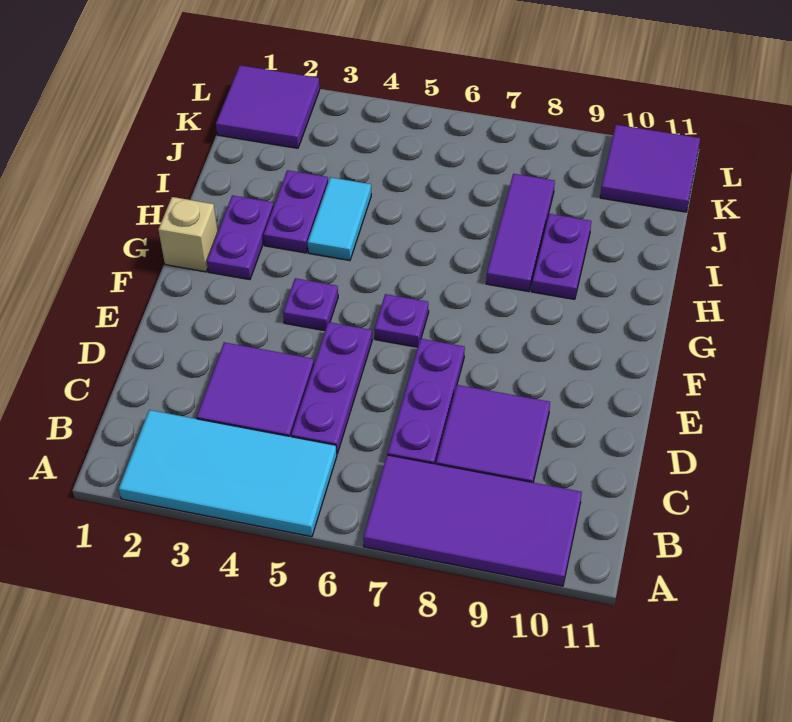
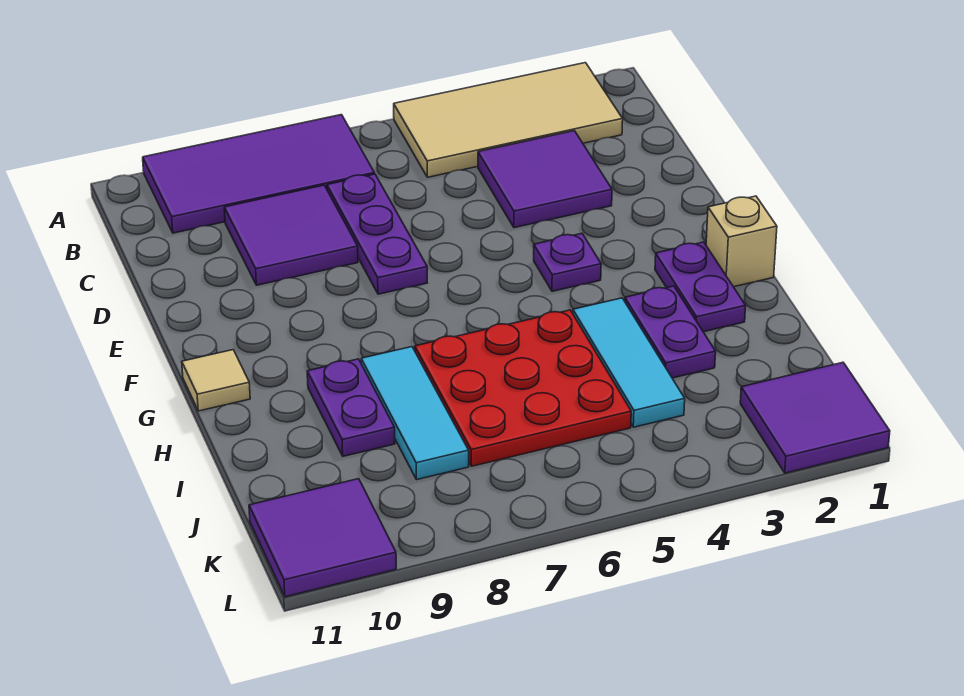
cyan 2x4 tile [119,410,337,537] -> tan 2x4 tile [394,63,623,177]
purple 1x3 plate [291,322,372,454] -> none
purple 1x1 plate [375,294,429,347] -> none
none -> tan 1x1 tile [182,350,250,411]
cyan 1x2 tile [307,177,371,260] -> cyan 1x3 tile [573,298,685,427]
none -> red 3x3 plate [415,310,631,466]
purple 1x3 tile [486,174,555,291] -> cyan 1x3 tile [361,347,469,480]

